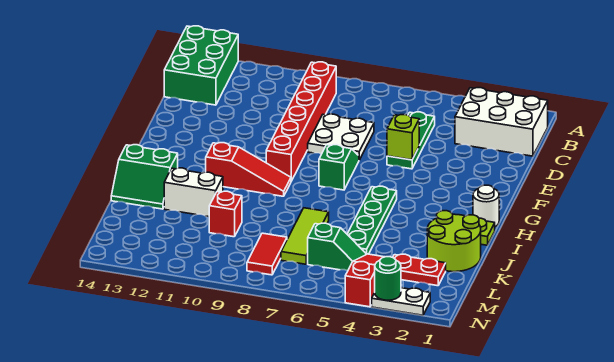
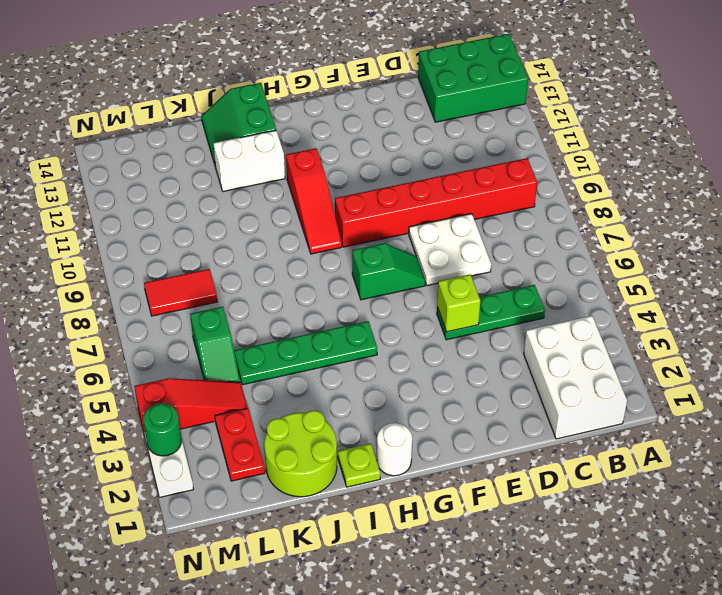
lime 1x3 tile [281,208,329,264] -> none
white 1x2 brick [164,168,223,217] -> white 1x2 brick turned to [213,130,285,191]
red 1x1 brick [209,191,242,237] -> none

